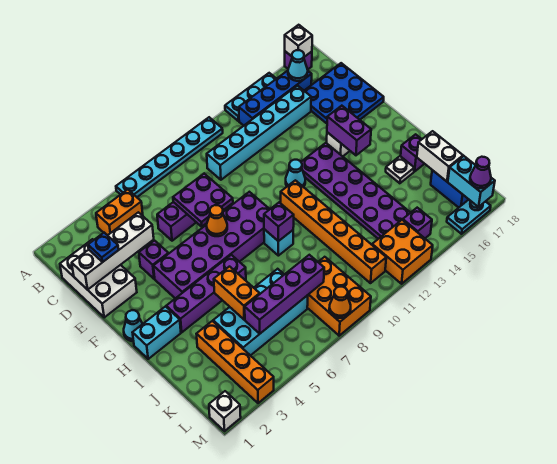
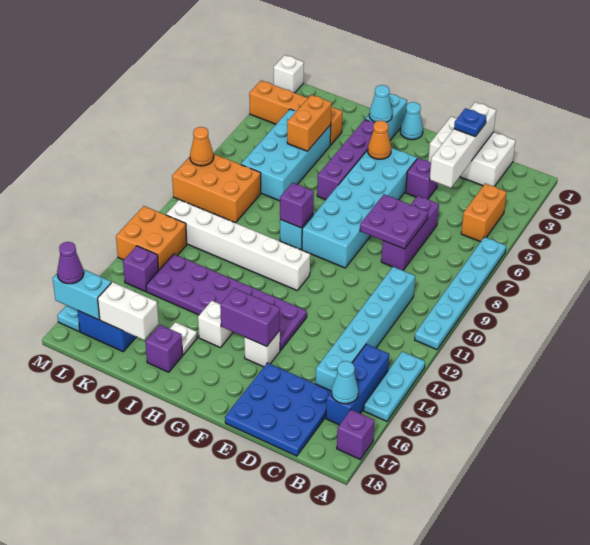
white 1x1 brick [285,25,312,57] -> white 1x1 brick moved to [198,301,233,348]
blue 1x4 brick [239,71,312,126] -> blue 1x3 brick [326,344,389,425]
purple 2x6 brick [153,192,270,298] -> cyan 2x6 brick [302,148,417,268]
orange 1x1 cone [207,205,227,236] -> orange 1x1 cone moved to [368,121,391,159]
cyan 1x1 cone [286,160,305,187] -> cyan 1x1 cone moved to [369,85,392,122]
orange 1x6 brick [281,180,386,283] -> white 1x6 brick [166,200,310,291]
orange 1x2 brick [214,267,260,320] -> orange 1x2 brick turned to [287,95,332,151]
purple 1x4 brick [245,255,324,334] -> none

